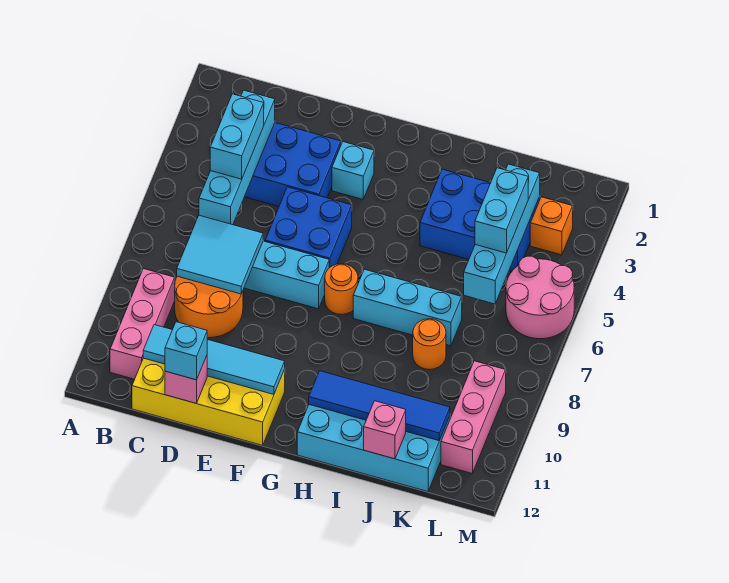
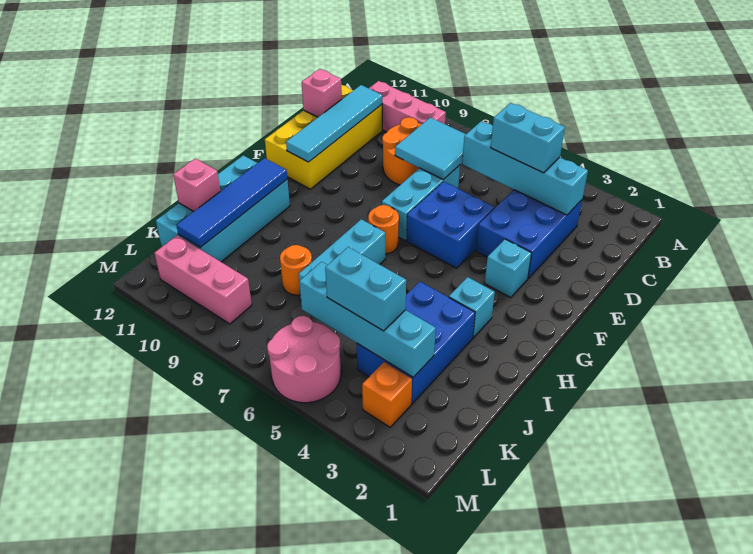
cyan 1x1 brick [165,322,207,380] -> cyan 1x1 brick moved to [449,277,495,338]

